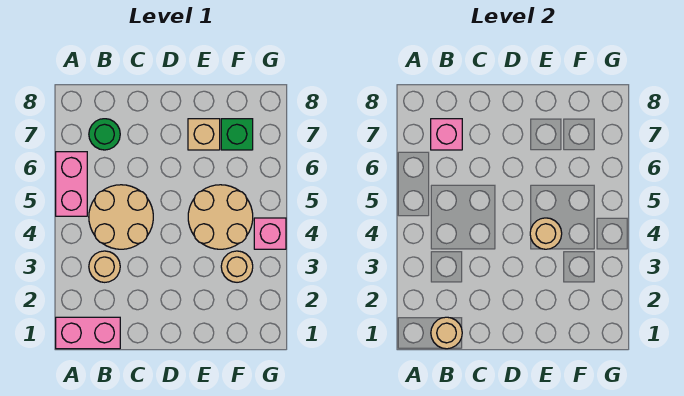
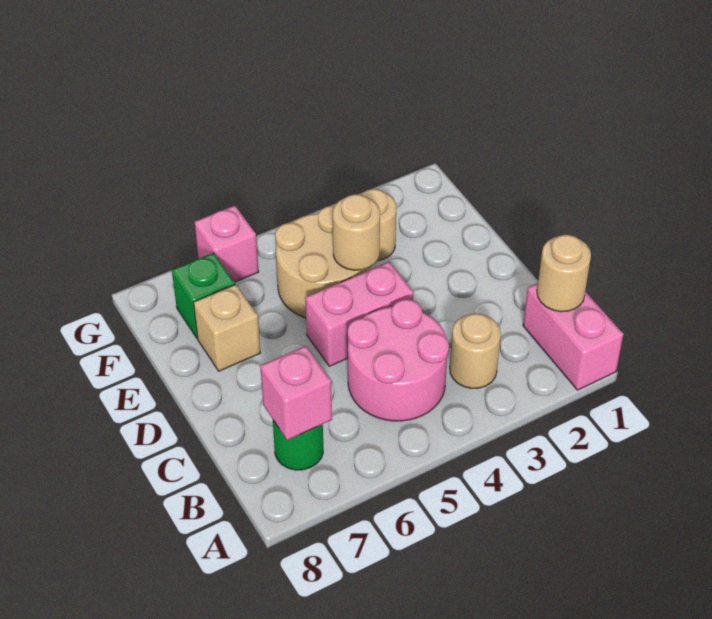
pink 1x2 brick [56,152,87,216] -> pink 1x2 brick moved to [305,262,413,366]
tan 2x2 round brick [89,185,153,249] -> pink 2x2 round brick [348,299,449,421]
pink 1x1 brick [254,218,286,249] -> pink 1x1 brick moved to [195,206,259,282]

